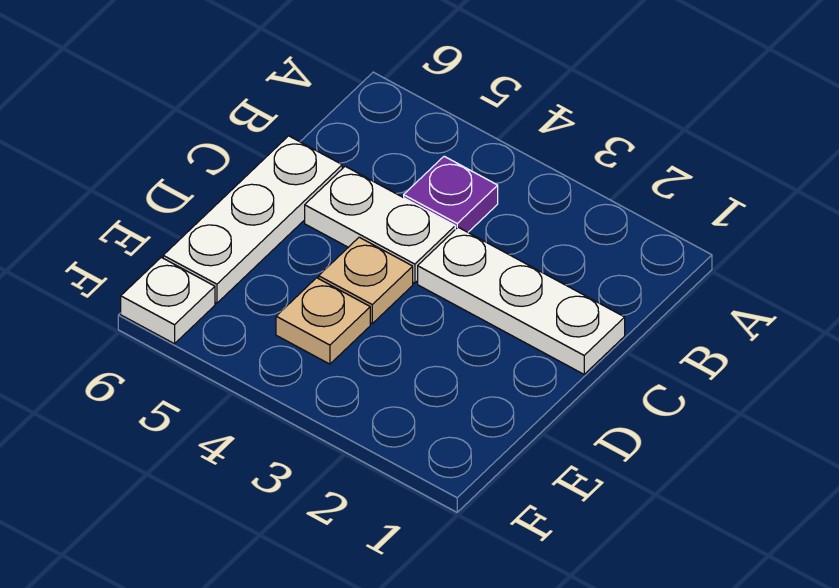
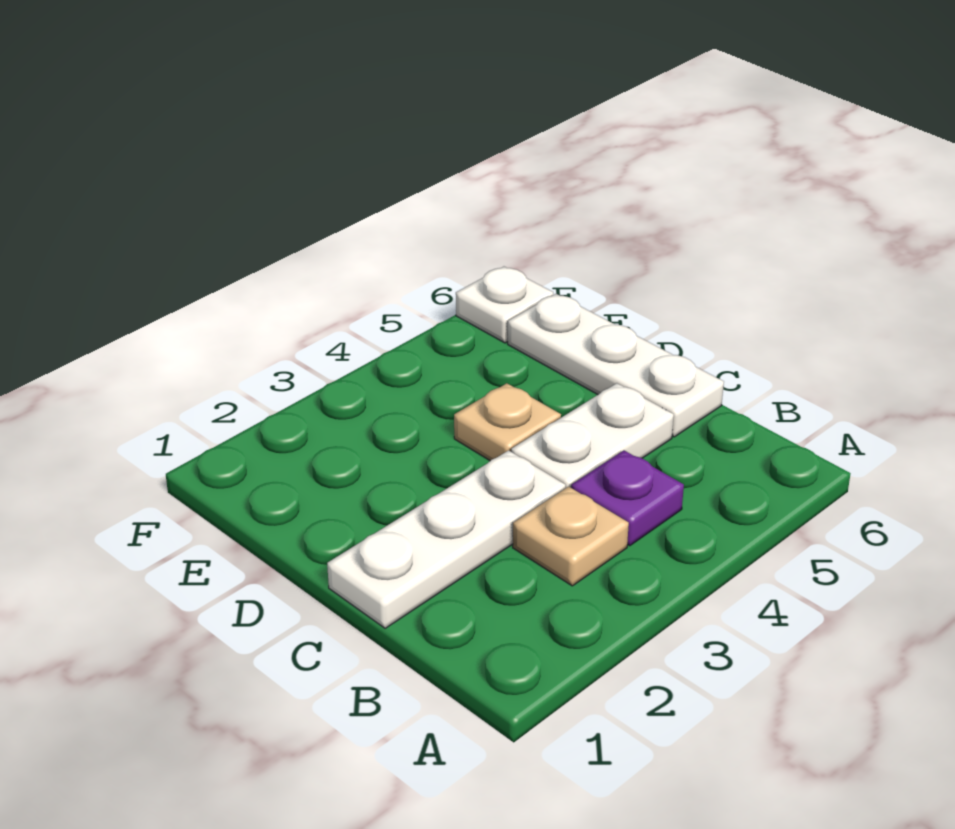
tan 1x1 plate [276,278,370,364] -> tan 1x1 plate moved to [513,486,629,586]

